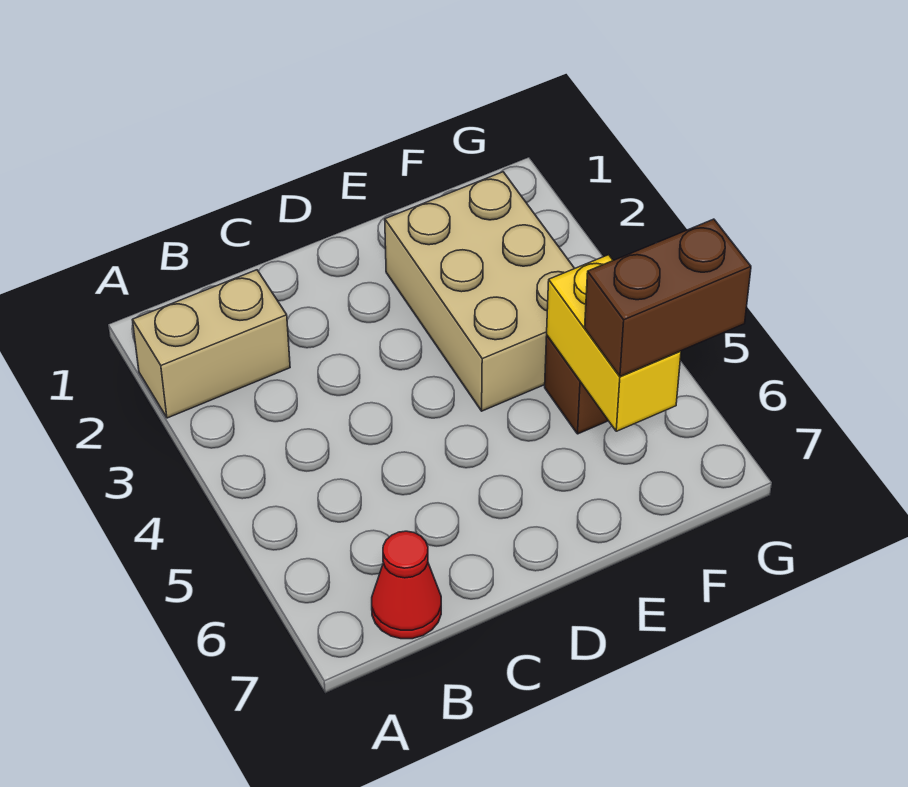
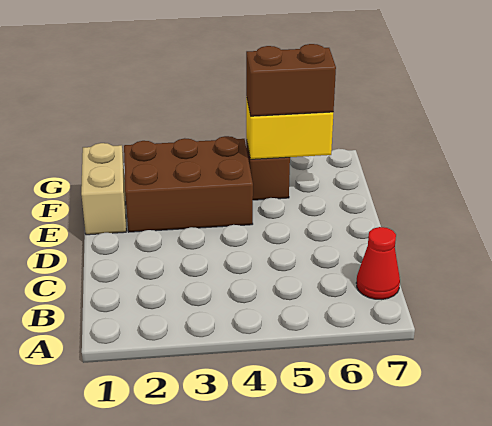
tan 1x2 brick [132,270,290,418] -> tan 1x2 brick moved to [81,143,126,235]
tan 2x3 brick [385,172,575,411] -> brown 2x3 brick [124,136,253,232]
brown 1x2 brick [585,219,751,376] -> brown 1x2 brick turned to [246,44,336,116]

